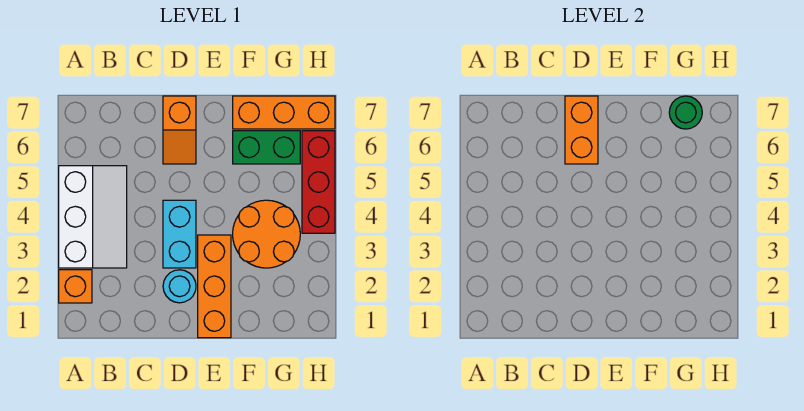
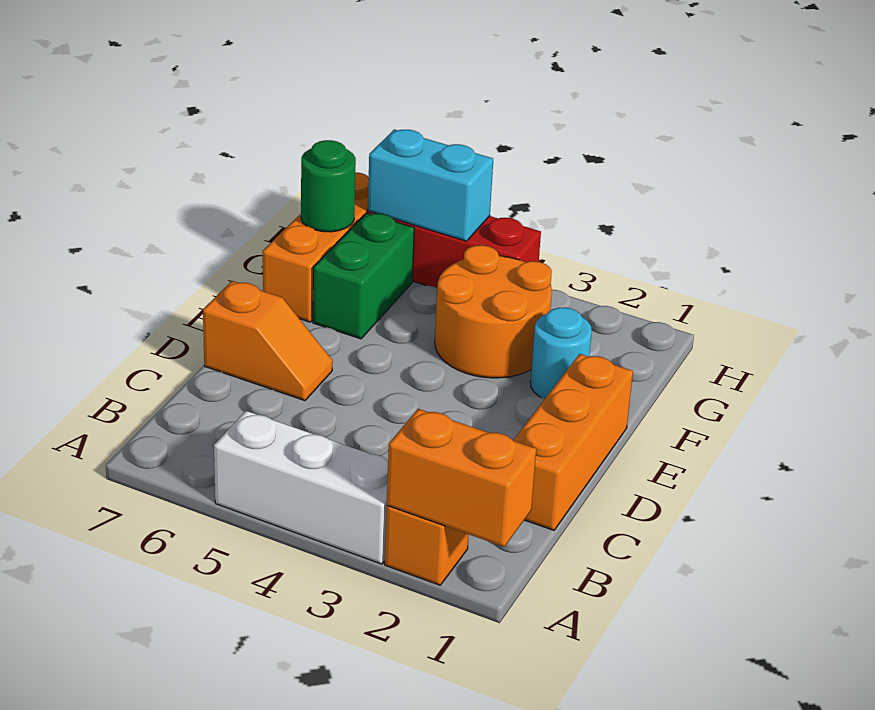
cyan 1x1 round brick [163,270,196,303] -> cyan 1x1 round brick moved to [530,307,592,399]
cyan 1x2 brick [163,200,196,268] -> cyan 1x2 brick moved to [368,129,493,241]
orange 1x2 brick [565,96,598,164] -> orange 1x2 brick moved to [387,409,536,547]
orange 1x3 brick [198,235,231,338] -> orange 1x3 brick turned to [513,354,633,530]

